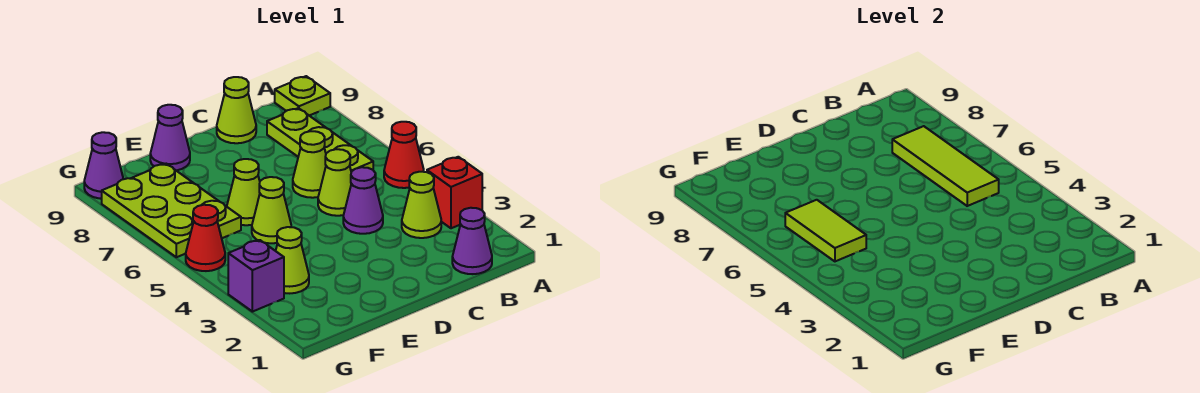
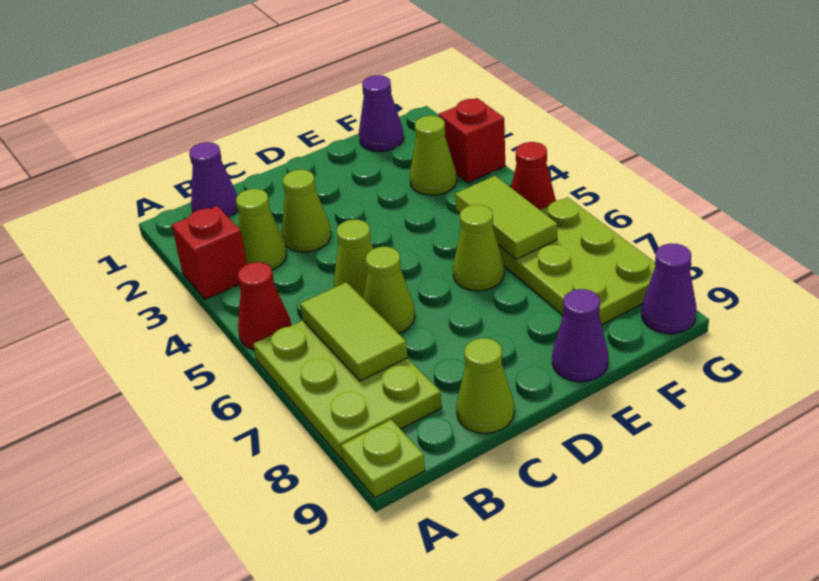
lime 1x3 tile [892,126,999,206] -> lime 1x2 tile [300,282,407,381]
lime 1x3 plate [267,108,373,172] -> lime 2x3 plate [253,321,442,460]
purple 1x1 cone [343,167,383,234] -> purple 1x1 cone moved to [359,75,404,152]
lime 1x1 cone [252,177,291,243] -> lime 1x1 cone moved to [282,170,331,252]
purple 1x1 brick [228,240,284,312] -> red 1x1 brick [439,98,505,183]

